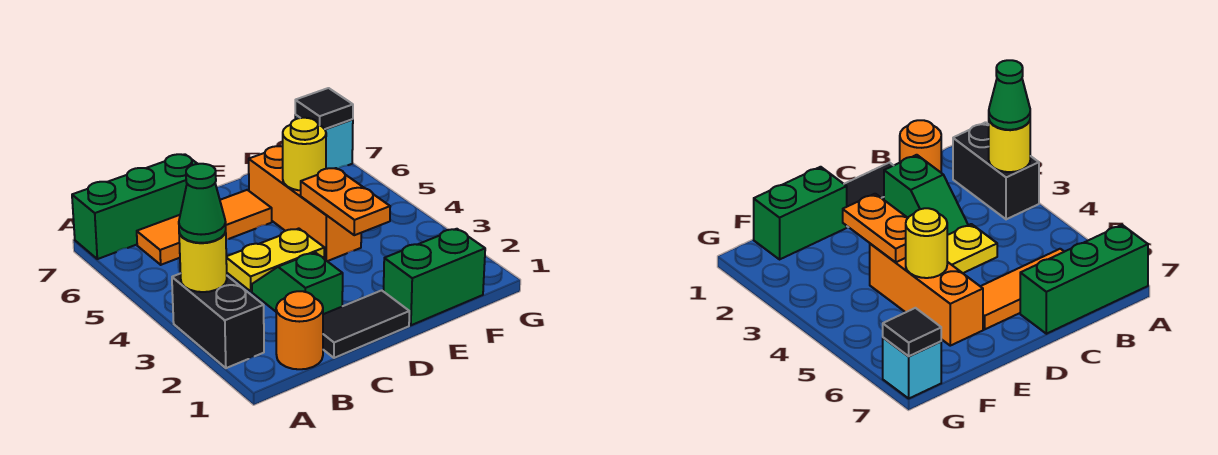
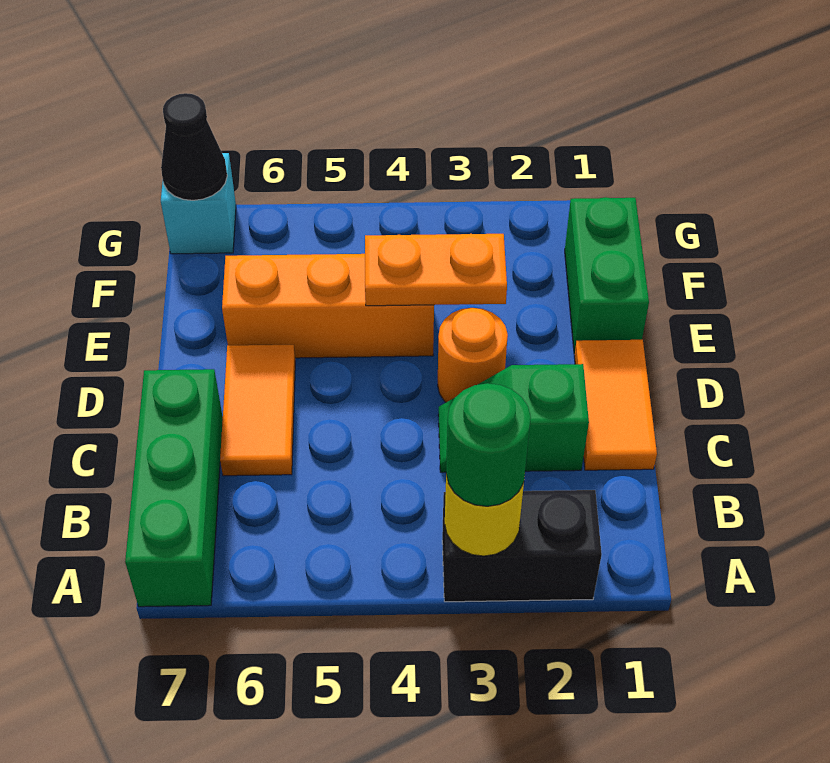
green 1x1 cone [179,164,226,243] -> green 1x1 round brick [446,383,531,506]
orange 1x1 round brick [276,291,323,369] -> orange 1x1 round brick moved to [438,308,508,402]
orange 1x3 tile [137,190,272,265] -> orange 1x2 tile [220,345,295,476]
black 1x2 tile [323,290,409,358] -> orange 1x2 tile [574,340,657,470]
yellow 1x2 plate [226,229,324,291] -> none
yellow 1x1 round brick [282,118,326,191] -> none
black 1x1 tile [295,88,353,129] -> black 1x1 cone [161,93,227,200]

